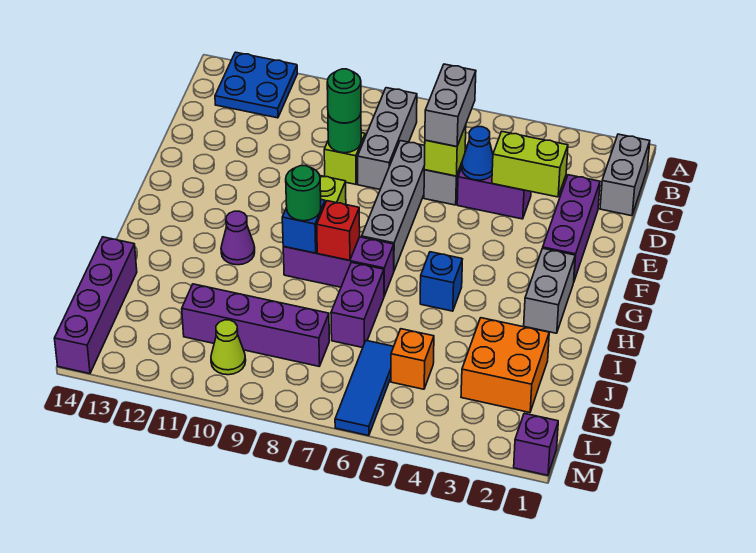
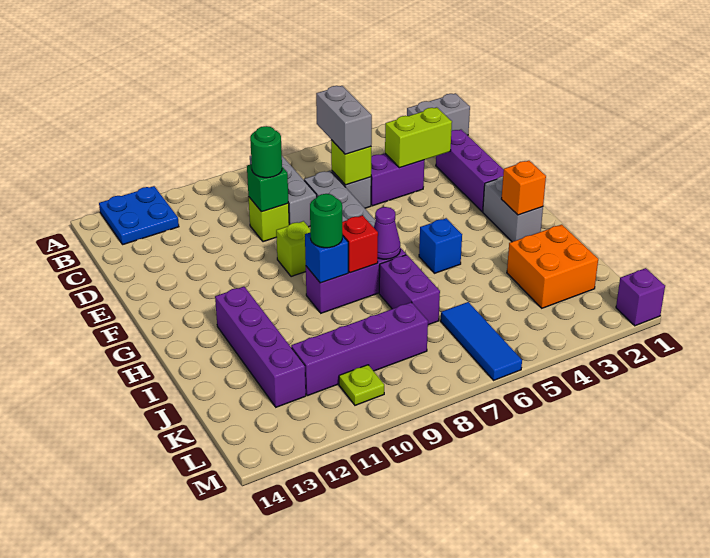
grey 1x2 brick [600,134,650,216] -> grey 1x2 brick turned to [407,93,470,135]
blue 1x1 cone [462,127,493,180] -> none
green 1x1 round brick [328,114,361,153] -> green 1x1 brick [247,164,288,212]
purple 1x1 cone [221,211,255,265] -> purple 1x1 cone moved to [374,207,400,259]
purple 1x4 brick [54,237,137,374] -> purple 1x4 brick moved to [215,287,306,407]
orange 1x1 brick [391,329,434,389] -> orange 1x1 brick moved to [502,161,546,215]
lime 1x1 cone [211,320,246,375] -> lime 1x1 plate [339,365,384,405]

